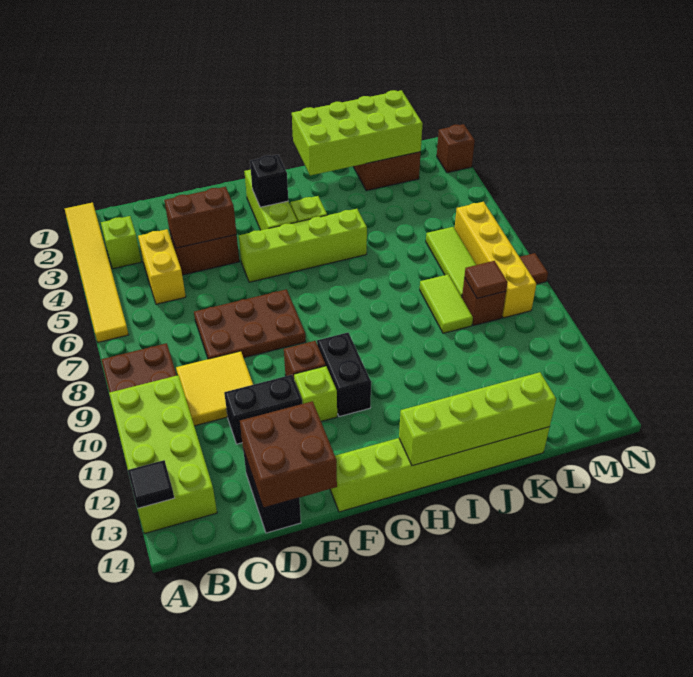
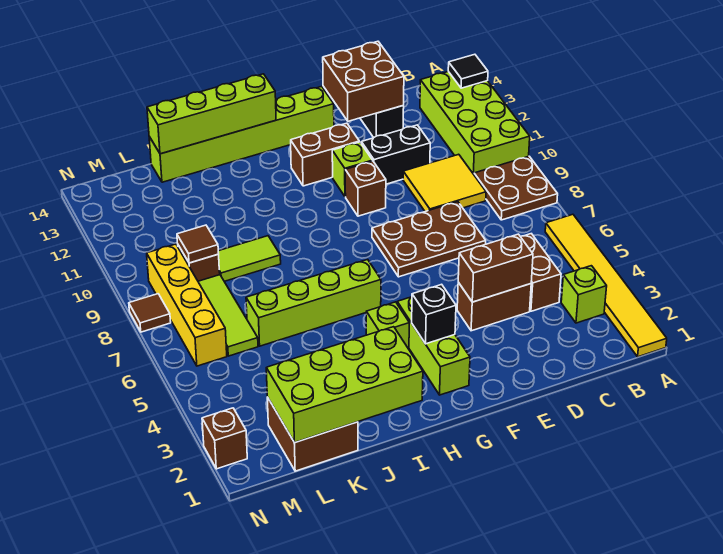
yellow 1x2 brick [138,229,186,304] -> brown 1x2 brick [520,234,561,311]
lime 1x4 brick [239,209,367,282] -> lime 1x4 brick moved to [246,260,381,346]
none -> brown 1x2 brick [291,123,359,186]
black 1x2 brick [317,333,371,417] -> none
lime 1x2 tile [420,275,473,333] -> lime 1x2 tile turned to [218,236,281,281]

